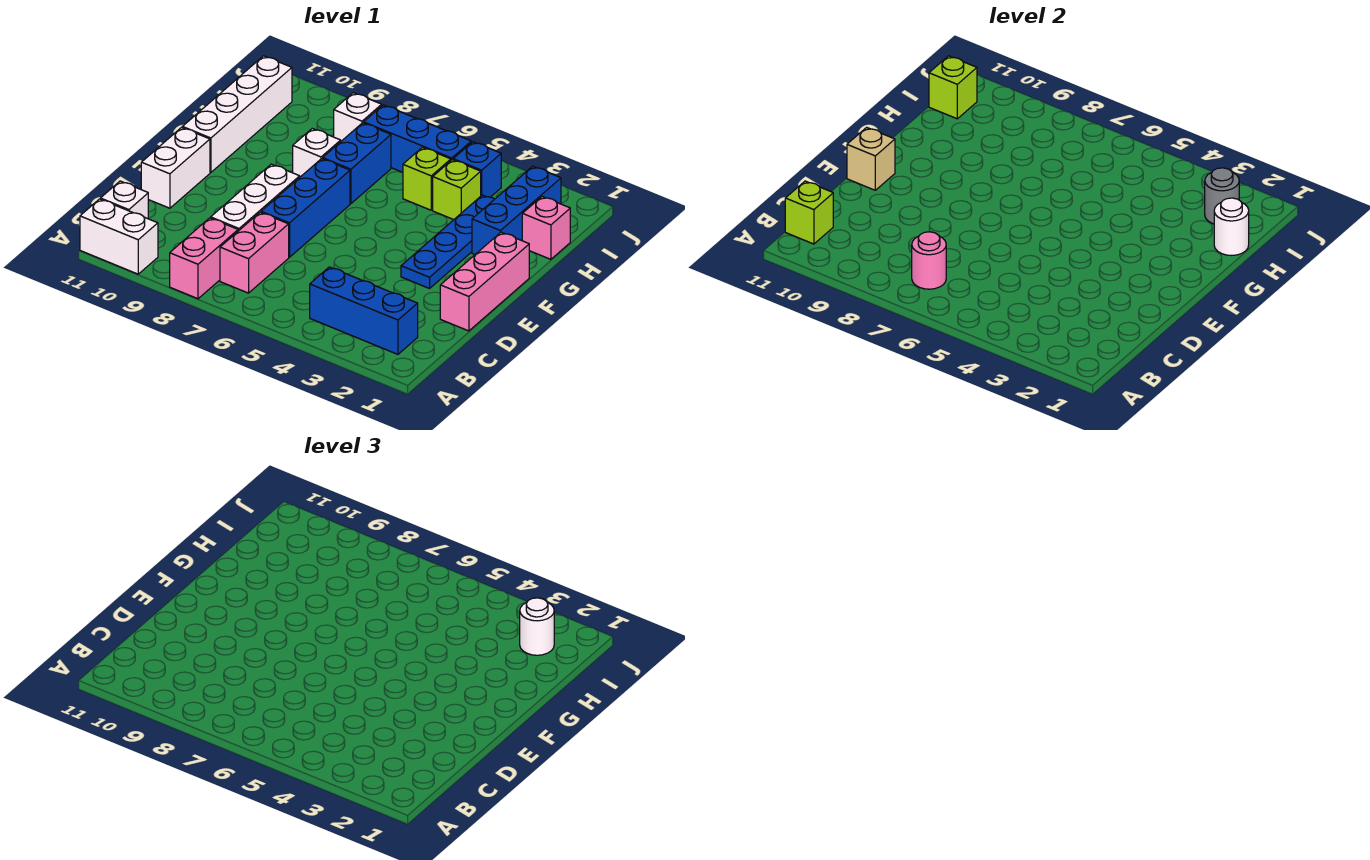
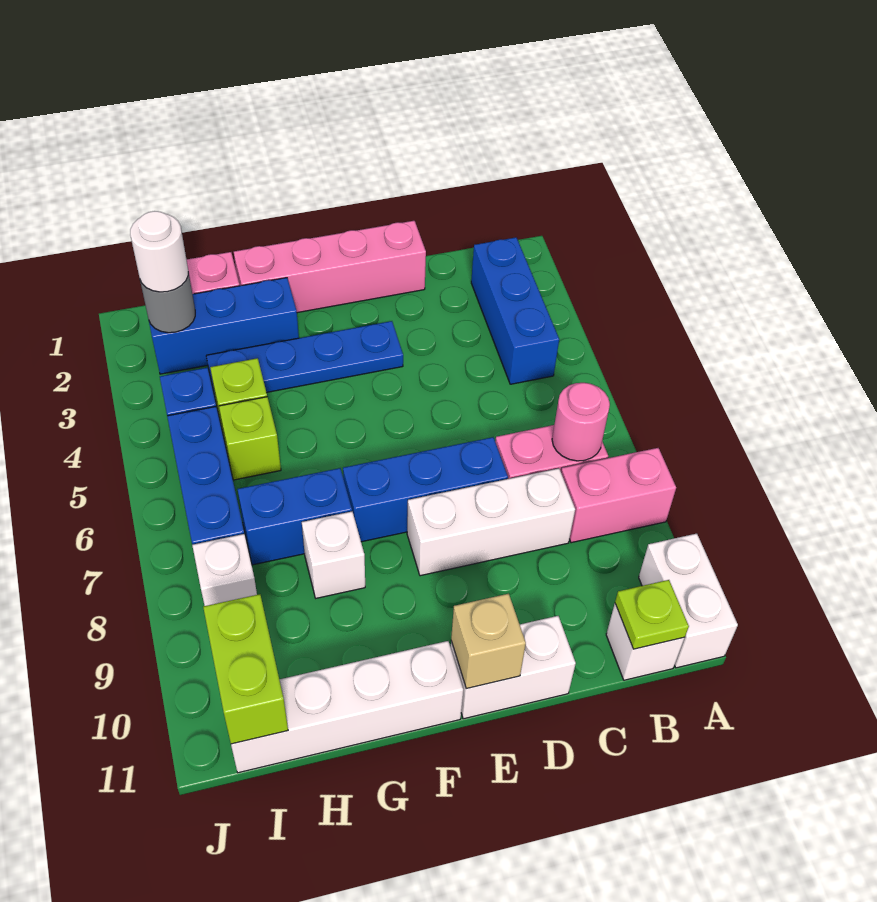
lime 1x1 brick [785,181,833,244] -> lime 1x1 plate [615,580,689,649]
pink 1x3 brick [440,232,529,331] -> pink 1x4 brick [234,221,426,313]
white 1x1 round brick [1214,198,1249,255] -> none
lime 1x1 brick [929,56,977,119] -> lime 1x2 brick [203,594,288,744]

